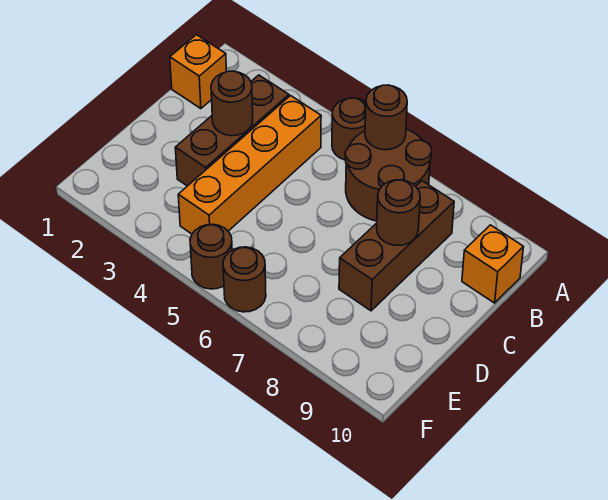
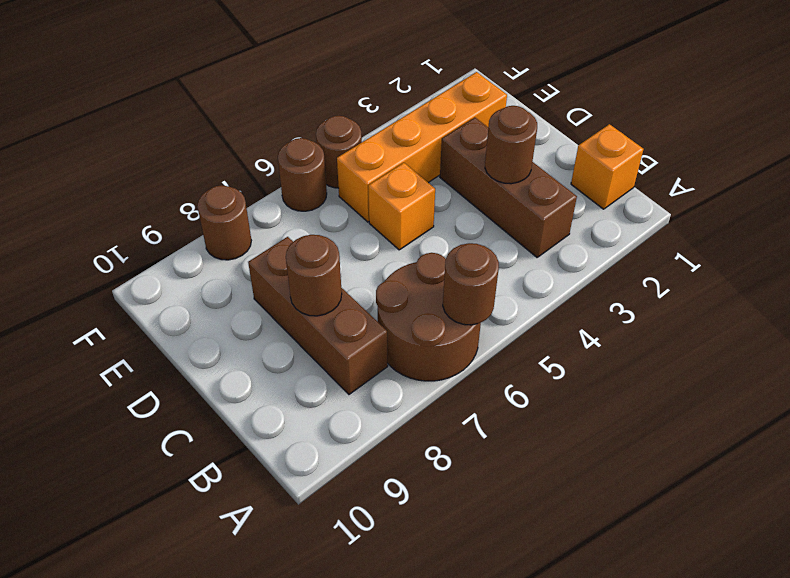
brown 1x1 round brick [332,98,366,160] -> brown 1x1 round brick moved to [197,185,251,260]
orange 1x4 brick [178,96,321,234] -> orange 1x4 brick turned to [337,72,507,222]
orange 1x1 brick [462,225,523,303] -> orange 1x1 brick moved to [368,163,435,250]

